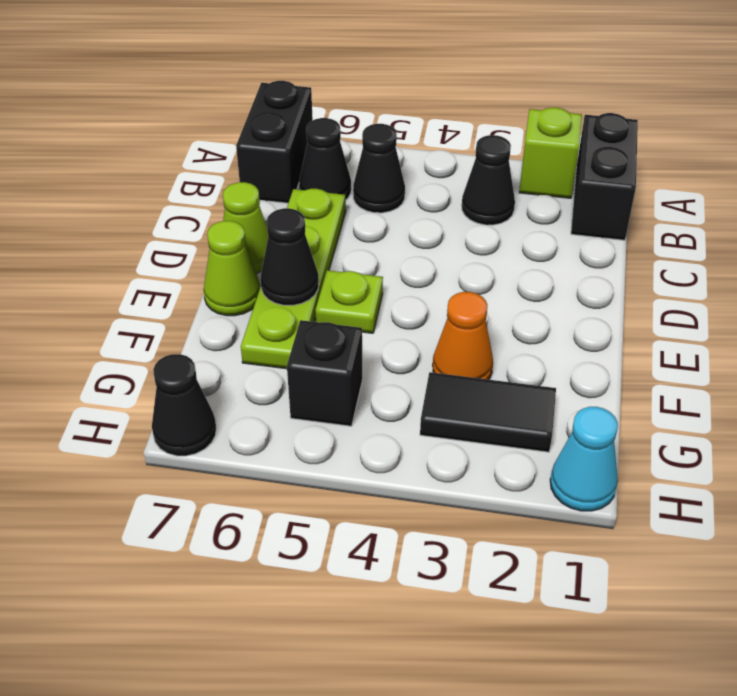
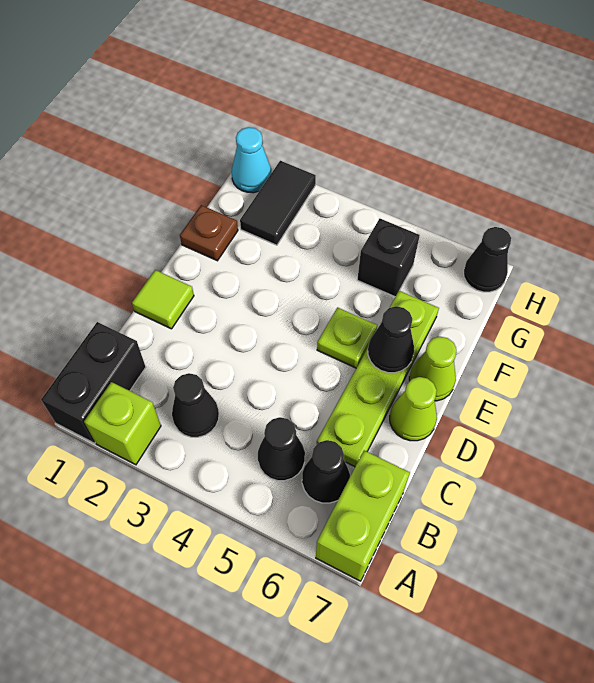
black 1x2 brick [236,81,313,203] -> lime 1x2 brick [316,451,410,581]
none -> lime 1x1 tile [132,270,194,329]
none -> brown 1x1 plate [180,205,238,261]
orange 1x1 cone [433,292,493,380] -> none
black 1x2 tile [420,372,556,452] -> black 1x2 tile turned to [240,161,316,245]

